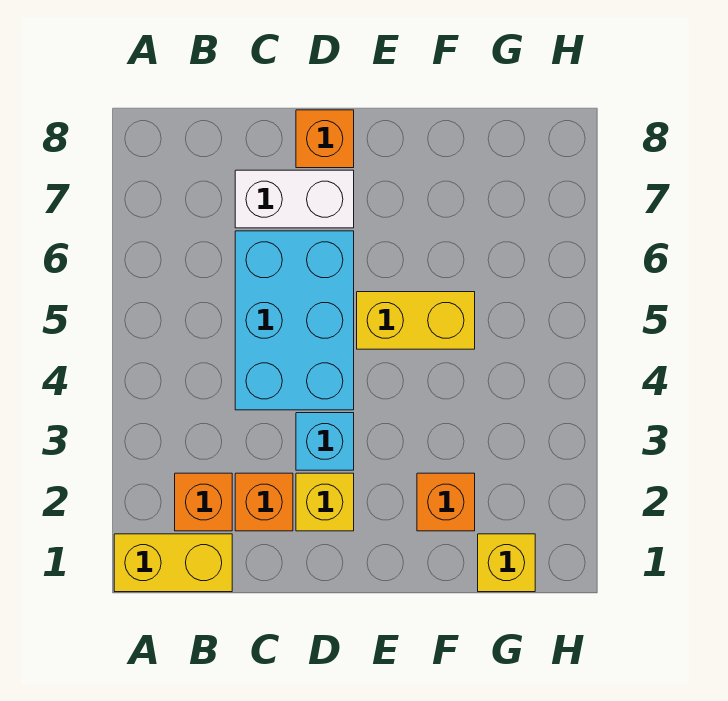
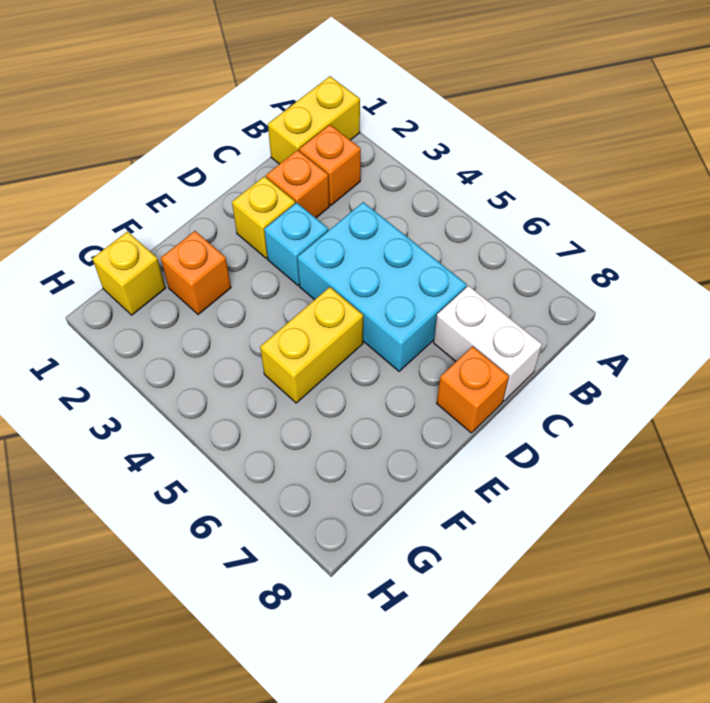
white 1x2 brick [235,170,354,228] -> white 1x2 brick turned to [434,286,542,401]

